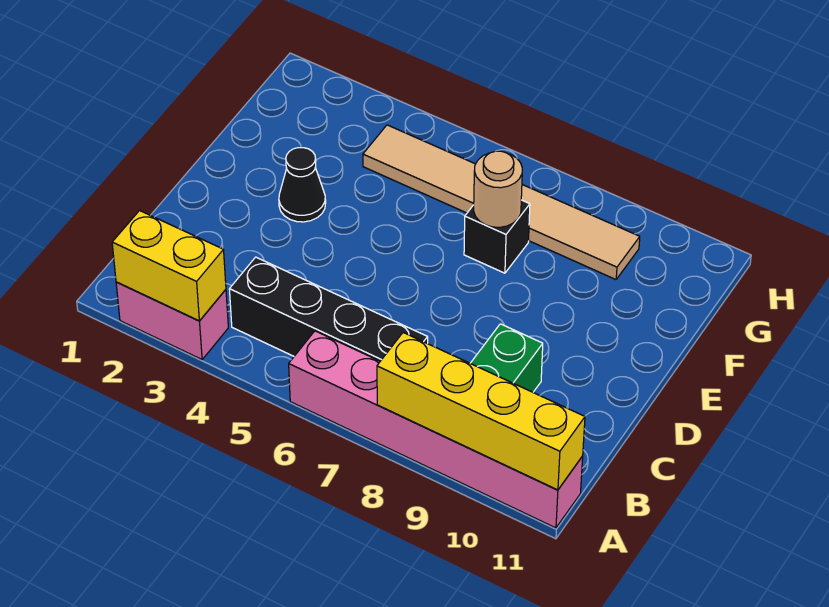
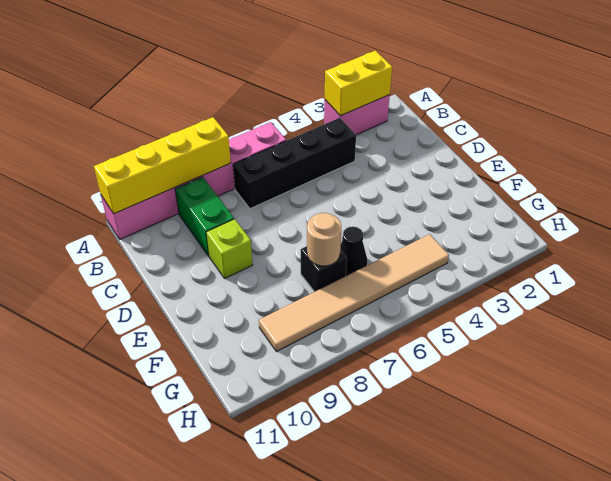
none -> lime 1x1 brick [206,219,252,278]
black 1x1 cone [279,148,326,222] -> black 1x1 cone moved to [340,226,367,276]

